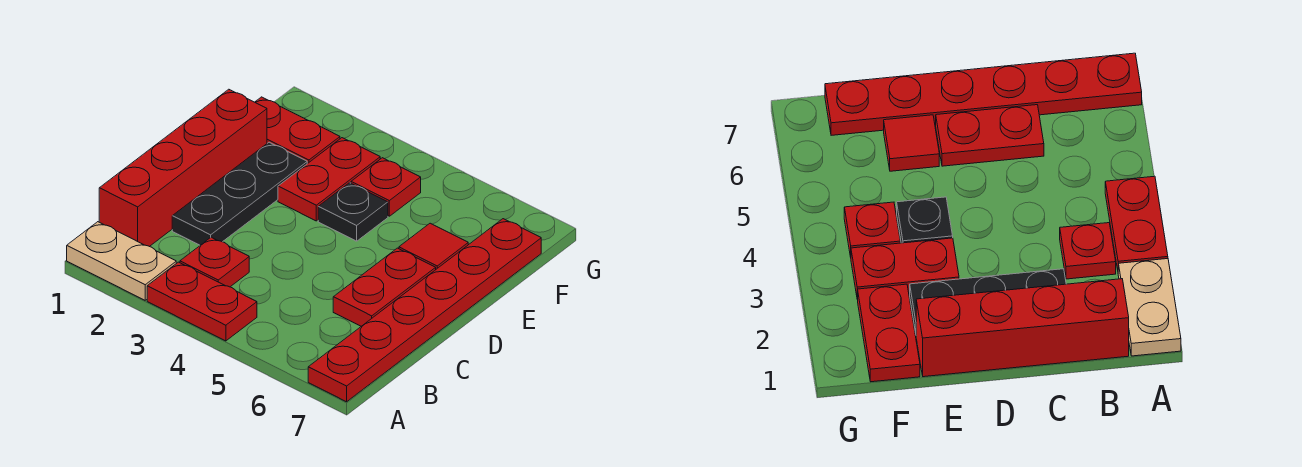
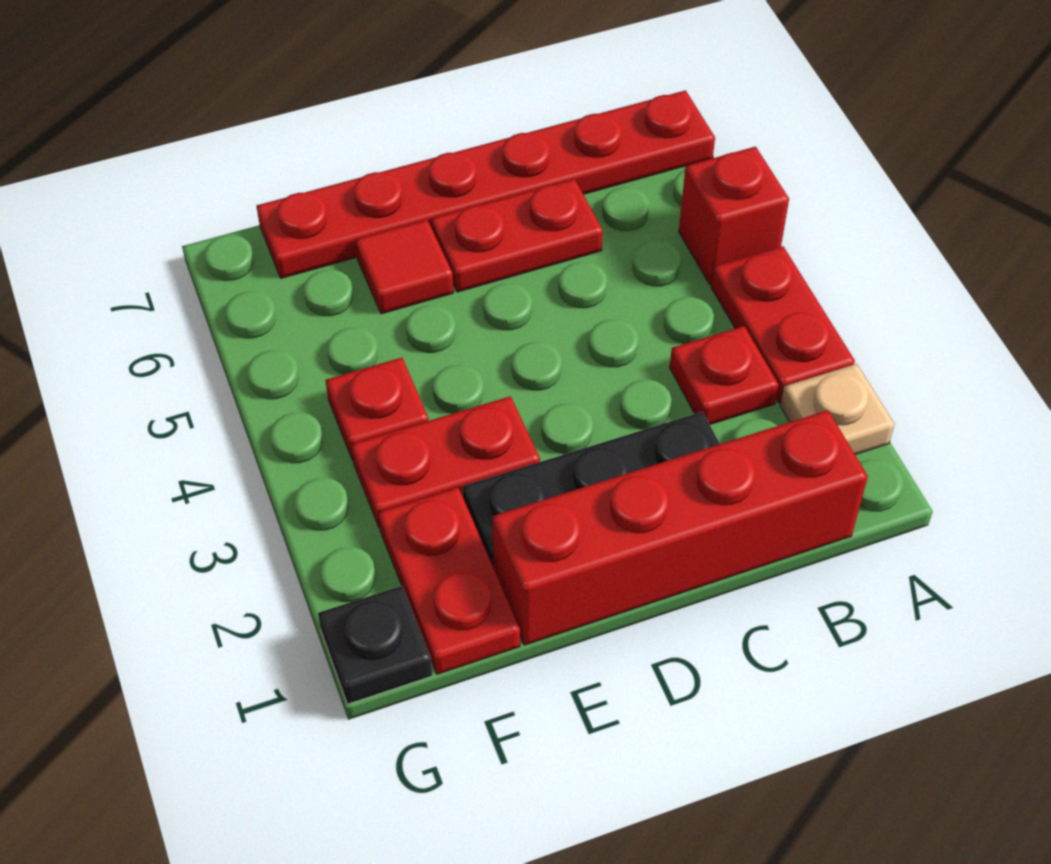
tan 1x2 plate [67,222,176,300] -> tan 1x1 plate [780,364,895,455]
none -> red 1x1 brick [679,147,789,284]
black 1x1 plate [318,183,388,241] -> black 1x1 plate moved to [318,586,432,704]

